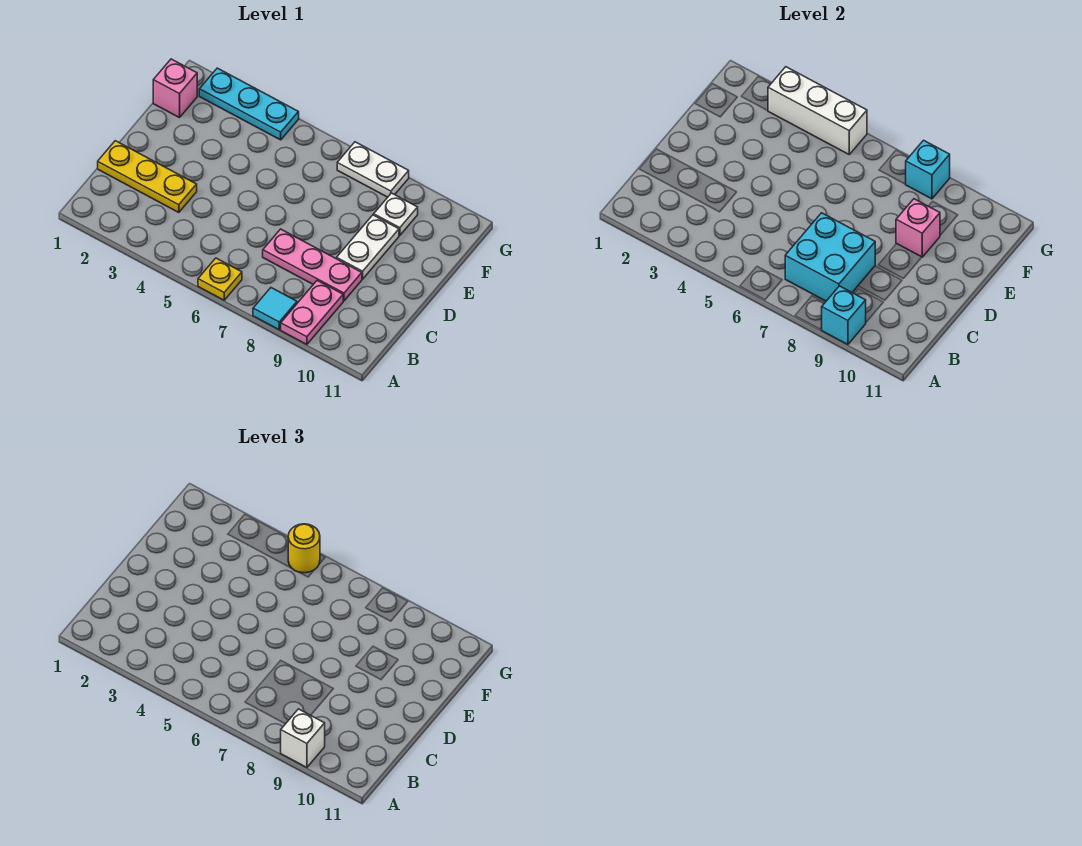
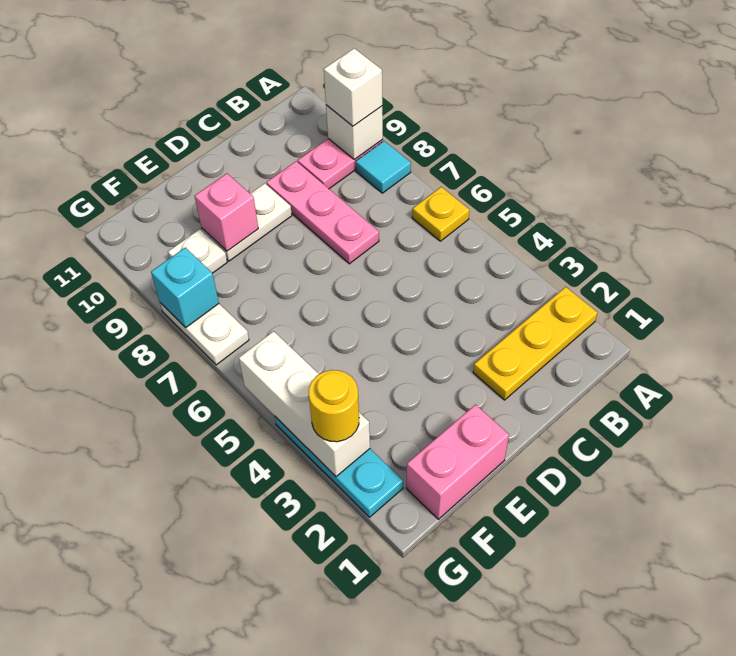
cyan 1x1 brick [822,286,866,345] -> white 1x1 brick [326,105,383,160]
cyan 2x2 brick [785,213,875,301] -> none
yellow 1x3 plate [98,141,197,213] -> yellow 1x3 plate turned to [473,287,597,400]
pink 1x1 brick [153,59,197,118] -> pink 1x2 brick [406,405,509,519]
yellow 1x1 round brick [288,524,320,573] -> yellow 1x1 round brick moved to [309,370,359,442]

